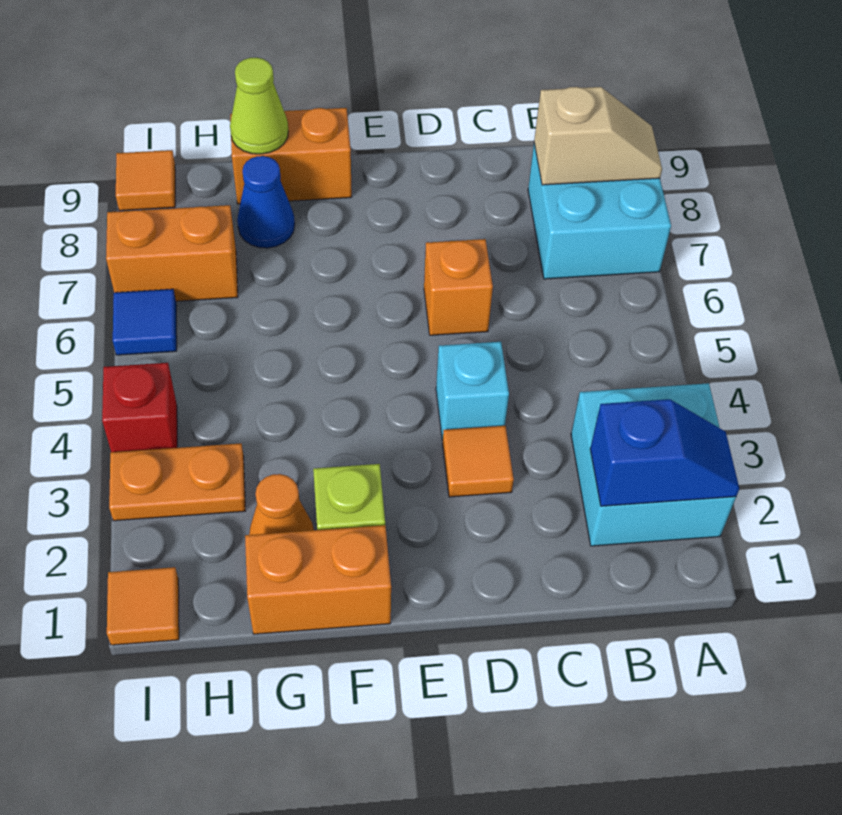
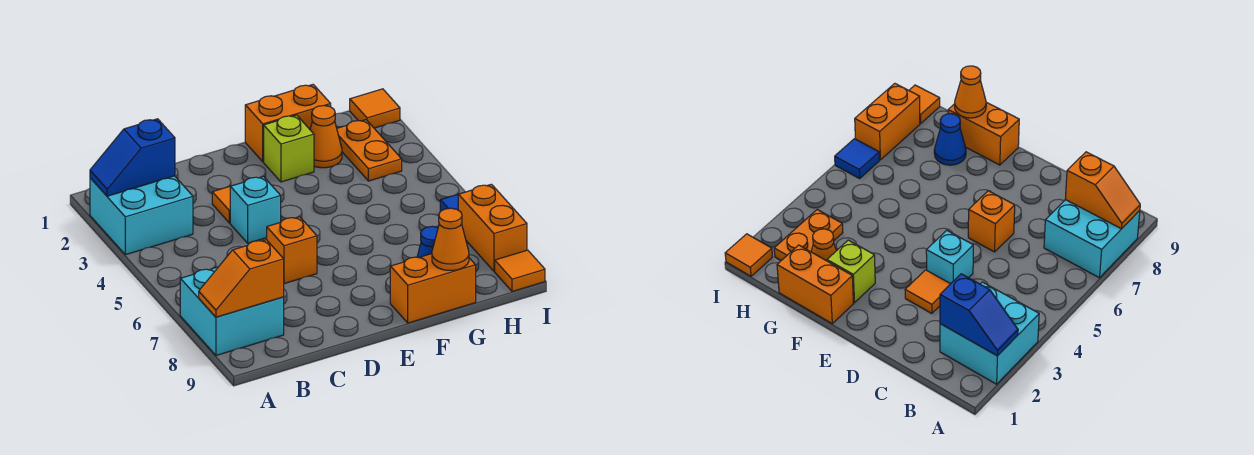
tan 1x2 slope [534,87,662,185] -> orange 1x2 slope [199,240,284,317]
lime 1x1 cone [230,57,288,154] -> orange 1x1 cone [432,208,469,270]
orange 1x2 plate [109,443,246,521] -> orange 1x2 plate turned to [337,120,402,181]
orange 1x2 brick [106,205,238,301] -> orange 1x2 brick turned to [458,184,527,271]
red 1x1 brick [102,363,177,452] -> none

